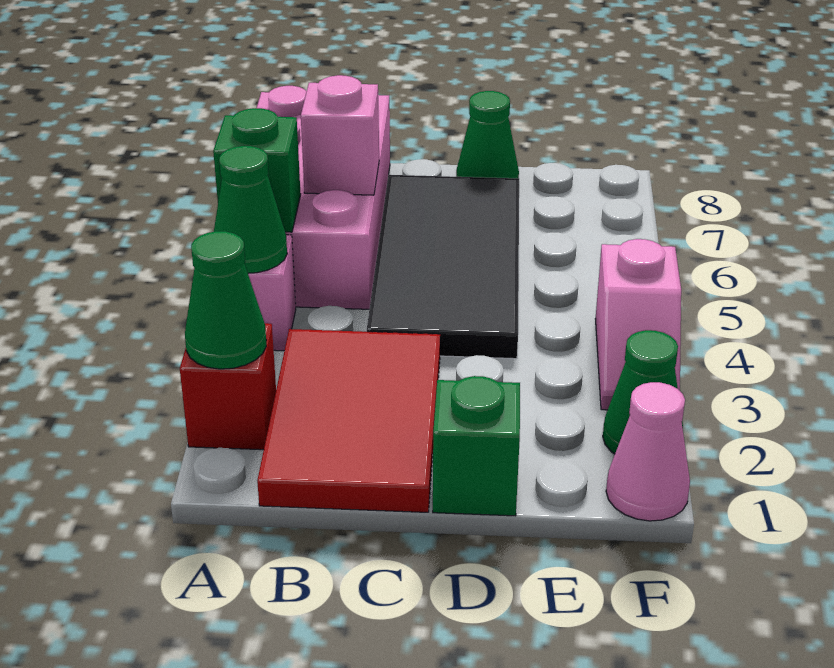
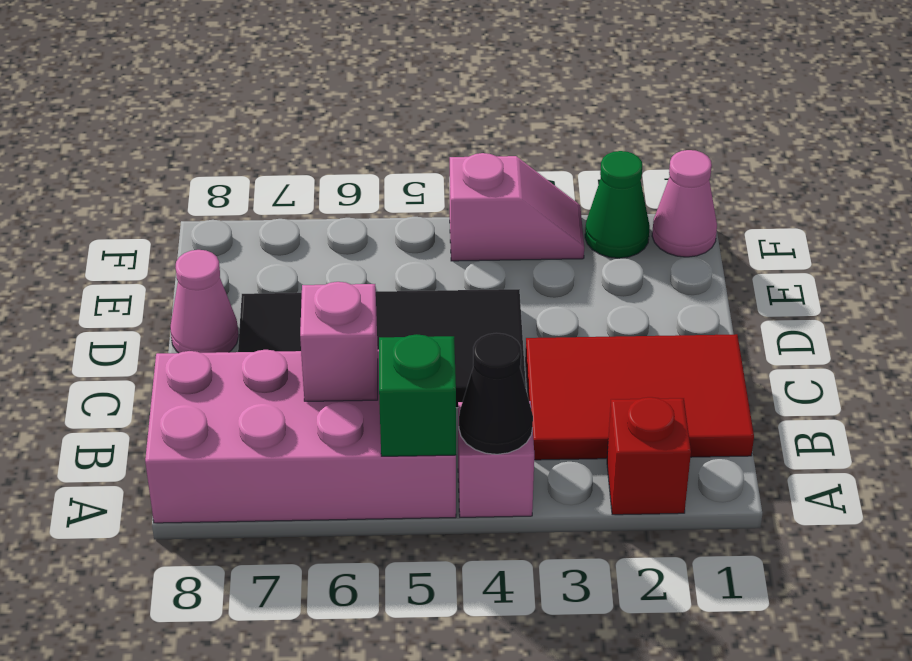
green 1x1 cone [185,231,266,369] -> none
green 1x1 cone [214,146,287,273] -> black 1x1 cone [459,333,533,454]
green 1x1 brick [433,376,520,516] -> none
green 1x1 cone [456,91,519,178] -> pink 1x1 cone [170,250,239,353]

